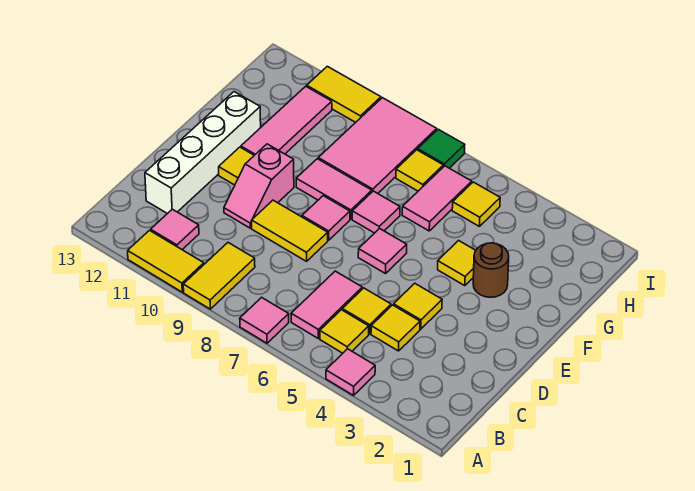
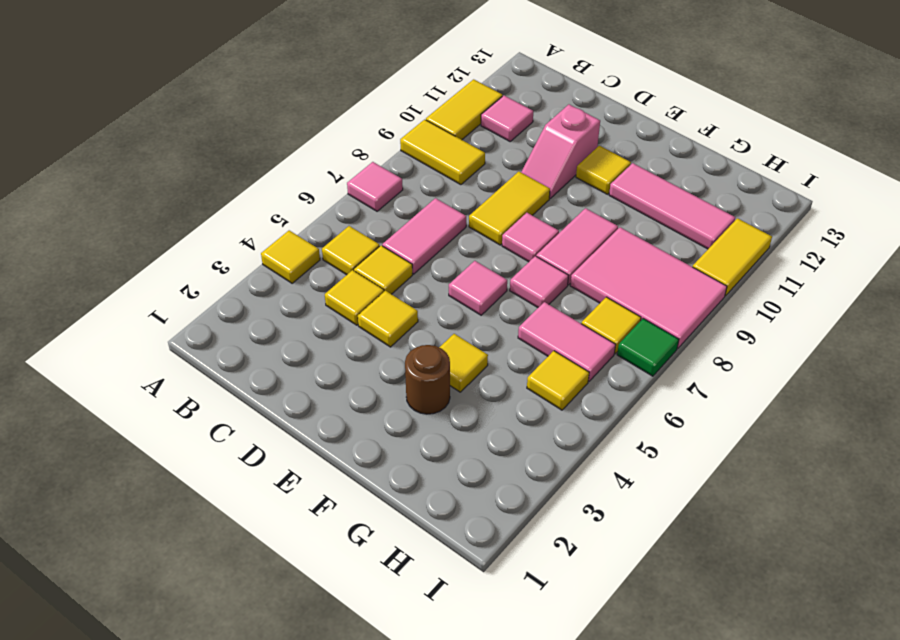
pink 1x1 tile [326,349,375,395] -> yellow 1x1 tile [261,230,320,283]
pink 1x2 tile [291,271,362,338] -> pink 1x2 tile turned to [382,198,466,274]
white 1x4 brick [145,92,261,214] -> none
pink 1x2 slope [224,144,294,228] -> pink 1x2 slope turned to [521,104,600,198]

